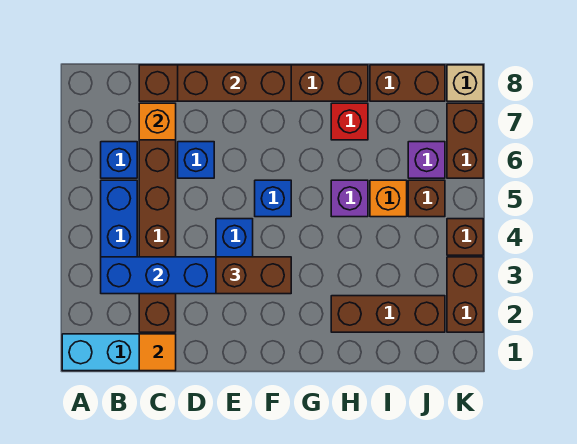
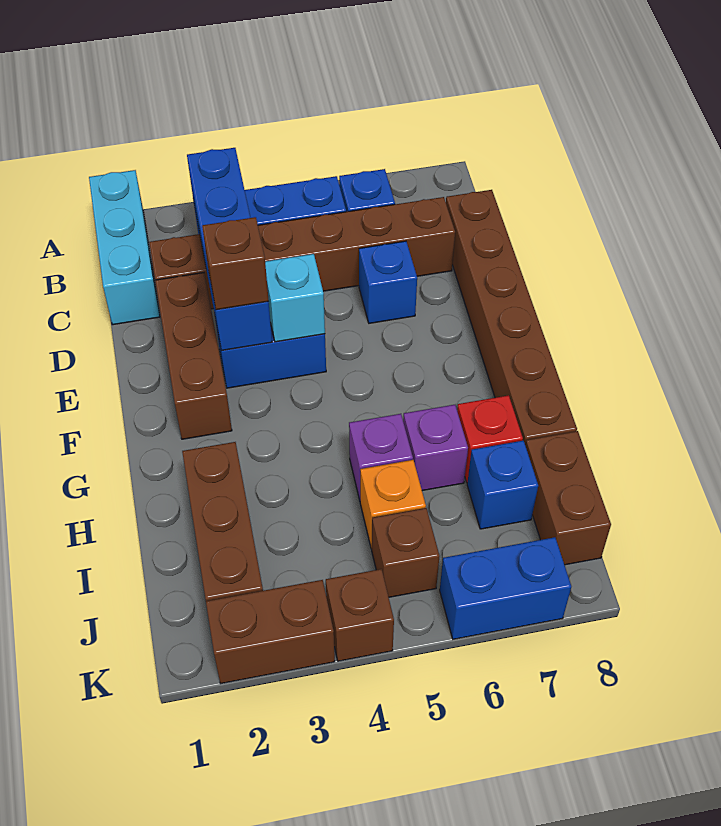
orange 1x1 tile [139,334,176,371] -> none
orange 1x1 brick [139,103,176,140] -> none
brown 1x3 brick [178,65,291,101] -> brown 1x3 brick moved to [155,273,232,439]
brown 1x2 brick [216,257,291,294] -> brown 1x1 brick [202,217,269,310]
none -> cyan 1x1 brick [265,254,325,342]
blue 1x1 brick [255,180,291,217] -> blue 1x1 brick moved to [467,441,538,529]
purple 1x1 brick [408,142,445,178] -> purple 1x1 brick moved to [403,405,468,491]
brown 1x2 brick [447,103,483,178] -> blue 1x2 brick [440,537,571,639]
tan 1x1 brick [447,65,483,101] -> none

